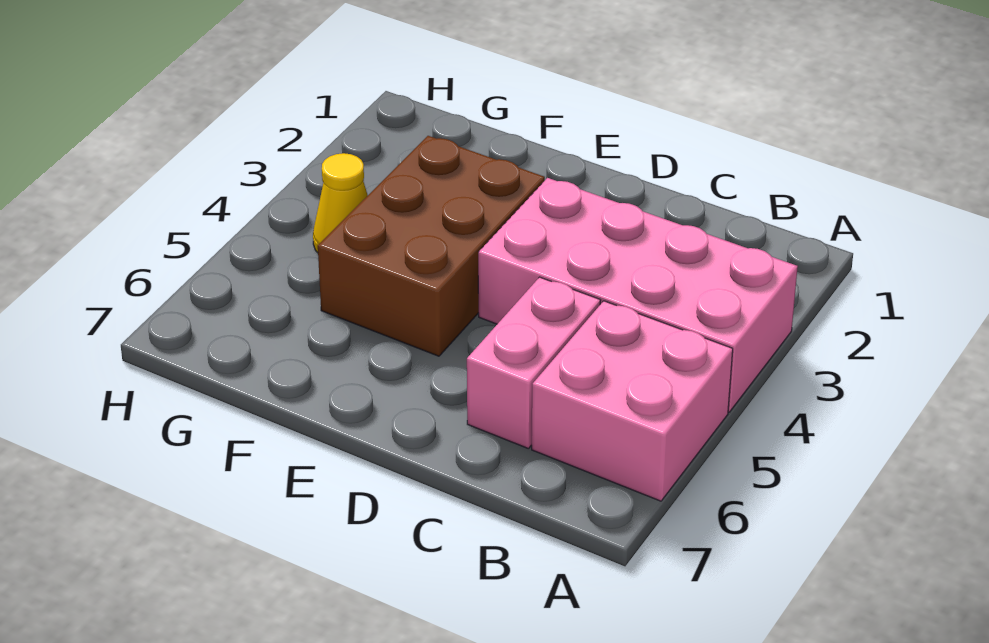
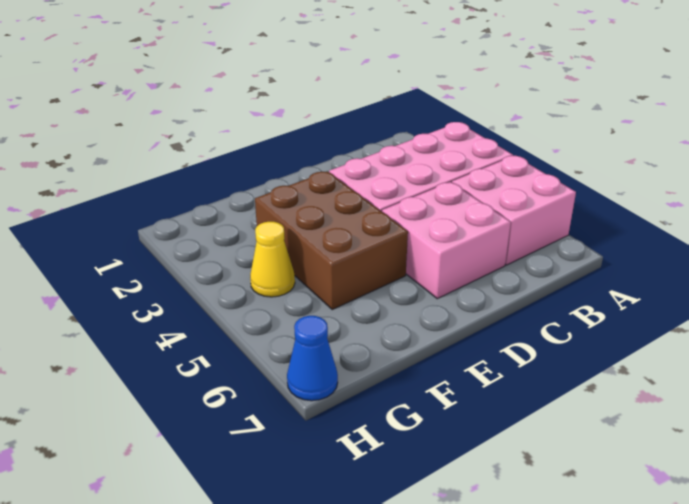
pink 1x2 brick [467,277,600,449] -> pink 2x2 brick [382,182,511,299]
none -> blue 1x1 cone [287,316,338,401]

